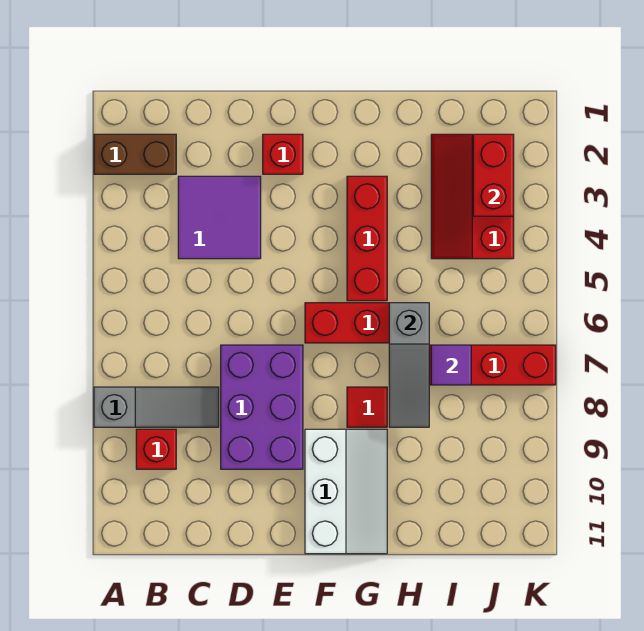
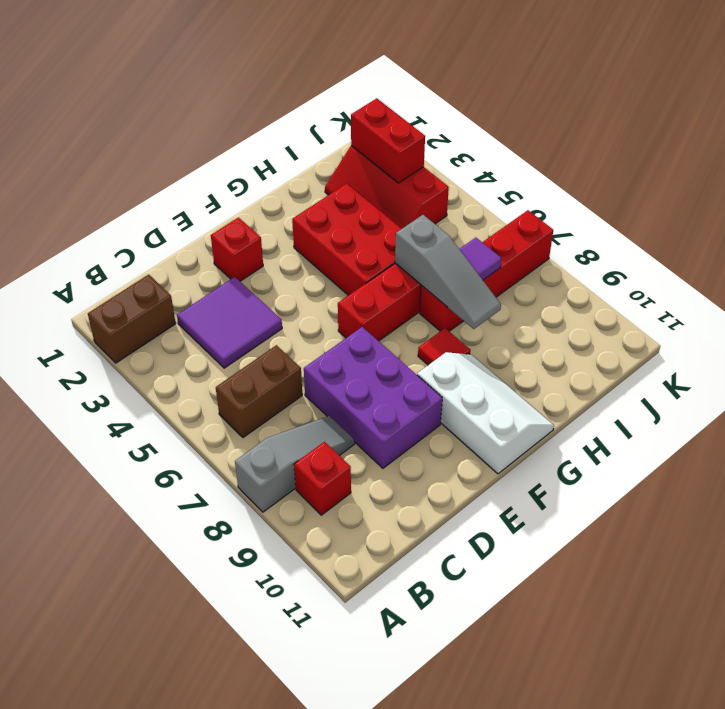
none -> brown 1x2 brick [216,345,302,438]
red 1x3 brick [347,176,387,301] -> red 2x3 brick [292,183,401,295]

